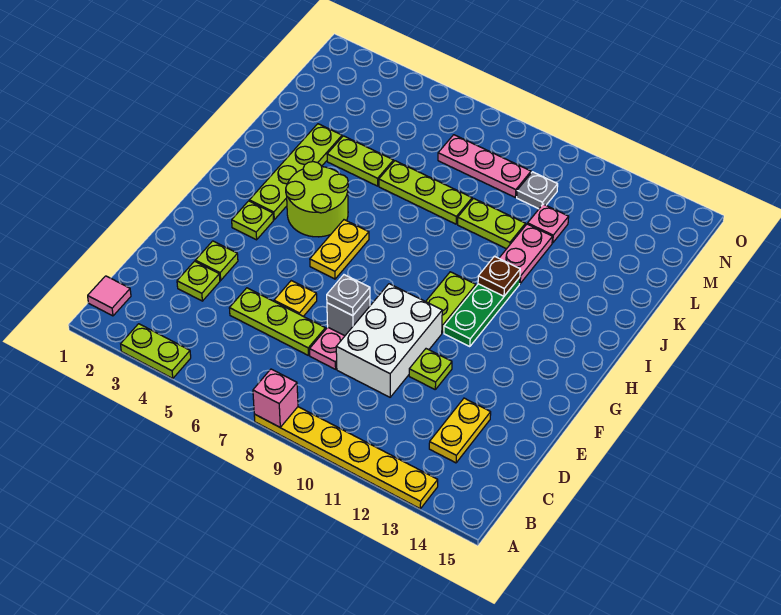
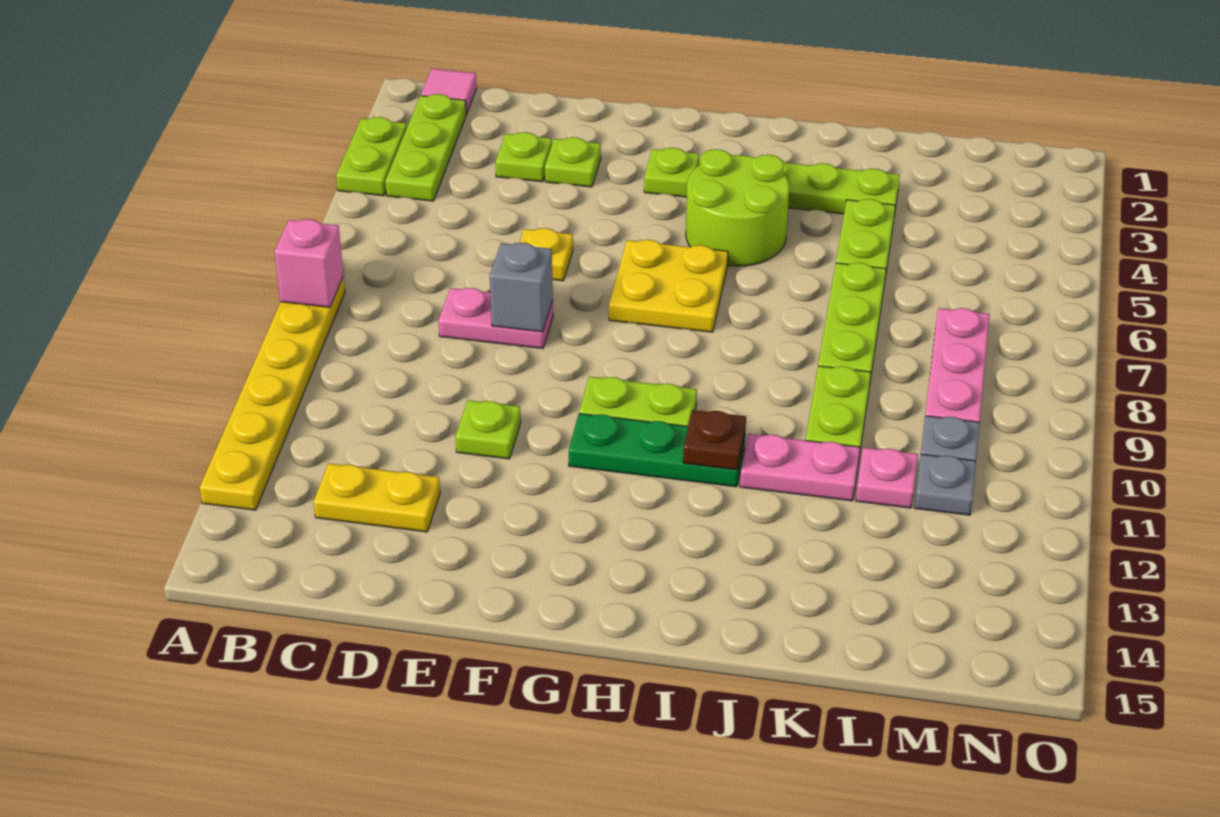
lime 1x3 plate [229,288,325,356] -> lime 1x3 plate moved to [386,94,466,201]
white 2x3 brick [336,284,442,397] -> none
grey 1x1 plate [327,275,370,316] -> grey 1x1 plate moved to [914,454,976,515]
yellow 1x2 plate [310,220,369,279] -> yellow 2x2 plate [609,240,728,332]

